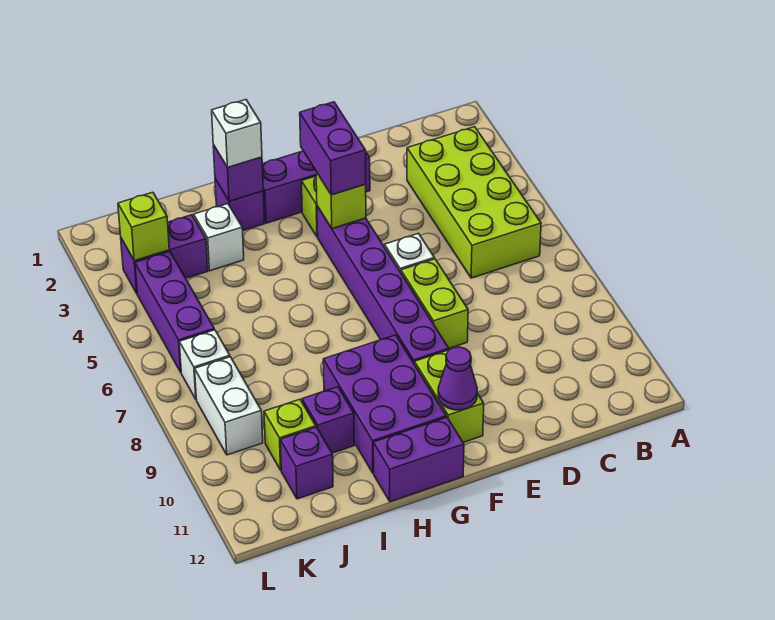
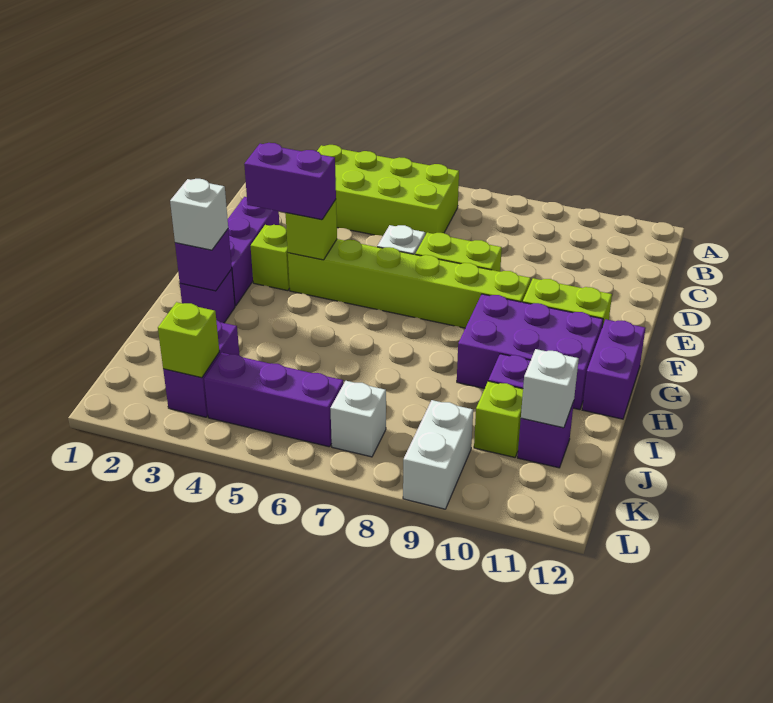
purple 1x6 brick [317,206,449,363] -> lime 1x6 brick [288,239,531,328]
purple 1x1 cone [438,347,477,410] -> none
white 1x1 brick [194,204,244,271] -> white 1x1 brick moved to [521,349,579,428]
white 1x2 brick [195,357,263,455] -> white 1x2 brick turned to [403,400,473,509]

